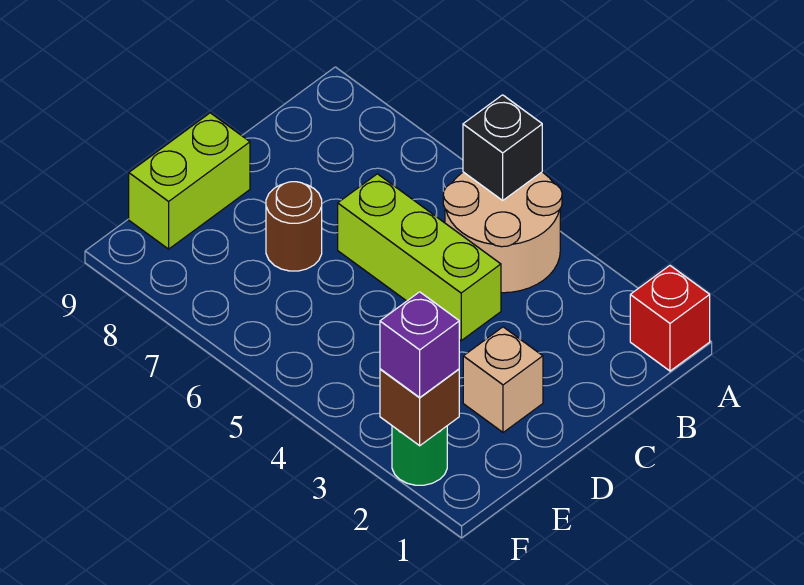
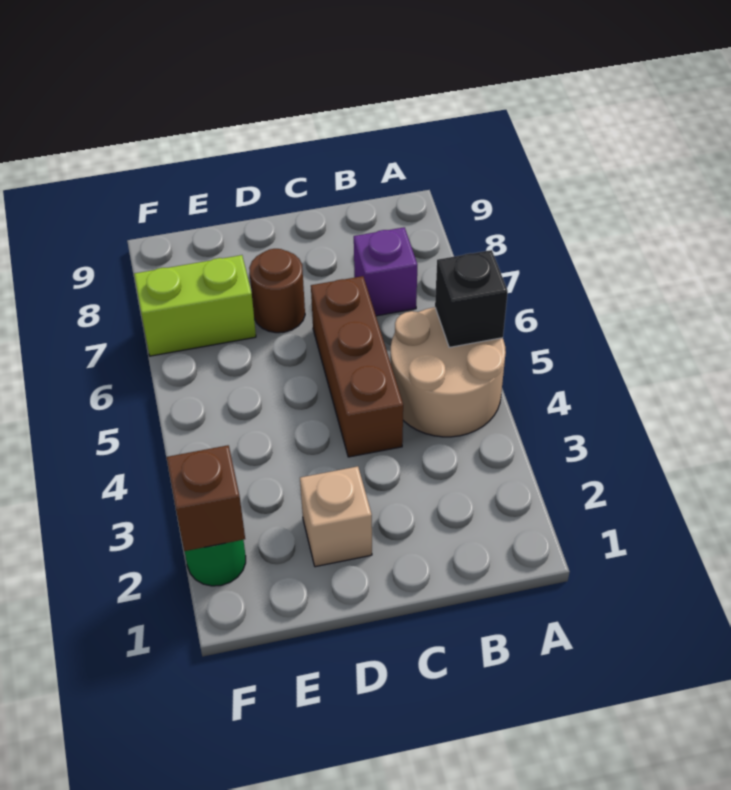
red 1x1 brick [630,266,710,371] -> none
lime 1x3 brick [338,174,501,341] -> brown 1x3 brick [311,276,403,457]
lime 1x2 brick [129,113,250,249] -> lime 1x2 brick moved to [134,255,256,356]
purple 1x1 brick [380,292,459,398] -> purple 1x1 brick moved to [354,227,417,316]

